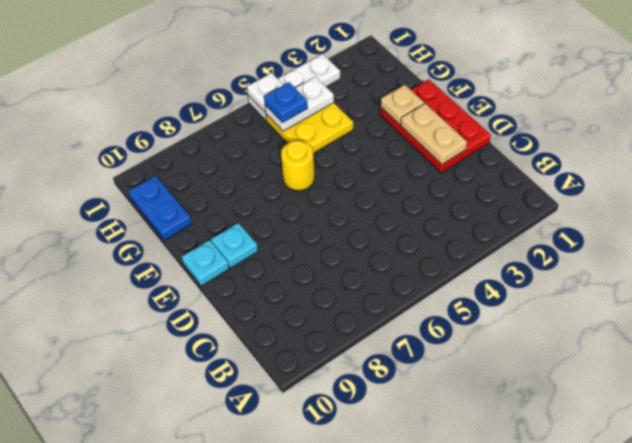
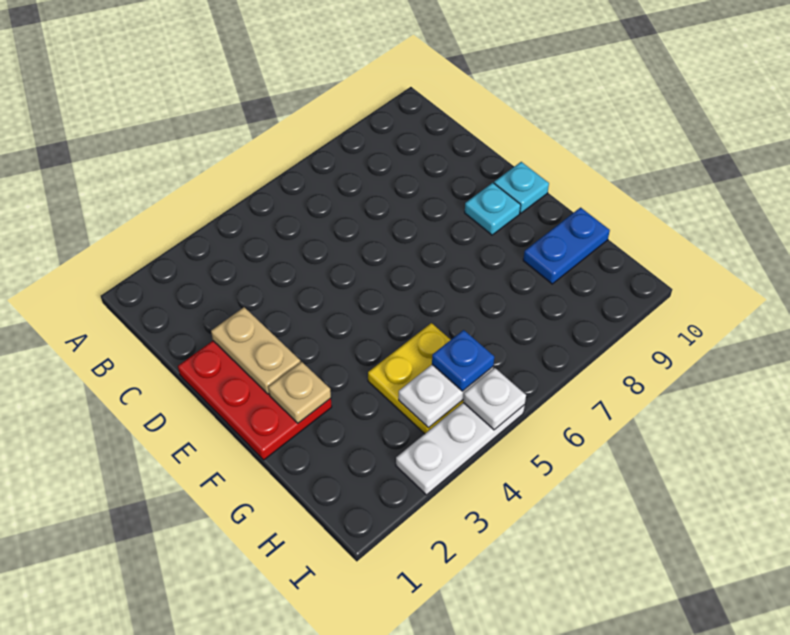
yellow 1x1 round brick [281,141,315,191] -> none
blue 1x2 plate [128,176,192,240] -> blue 1x2 plate turned to [523,208,610,284]

